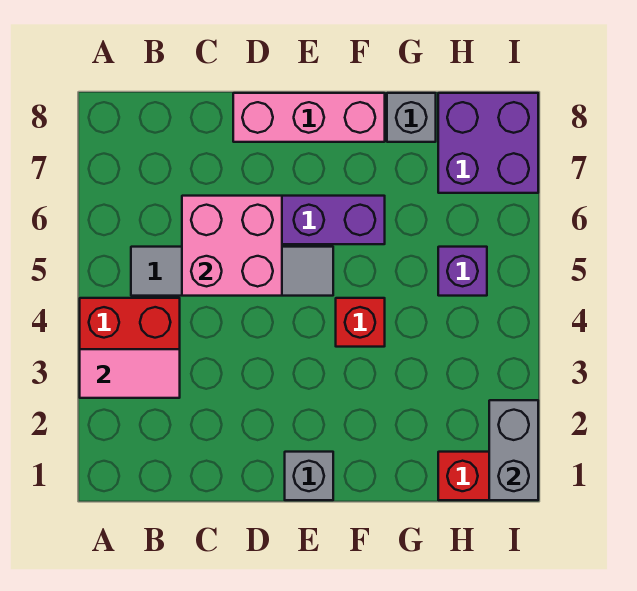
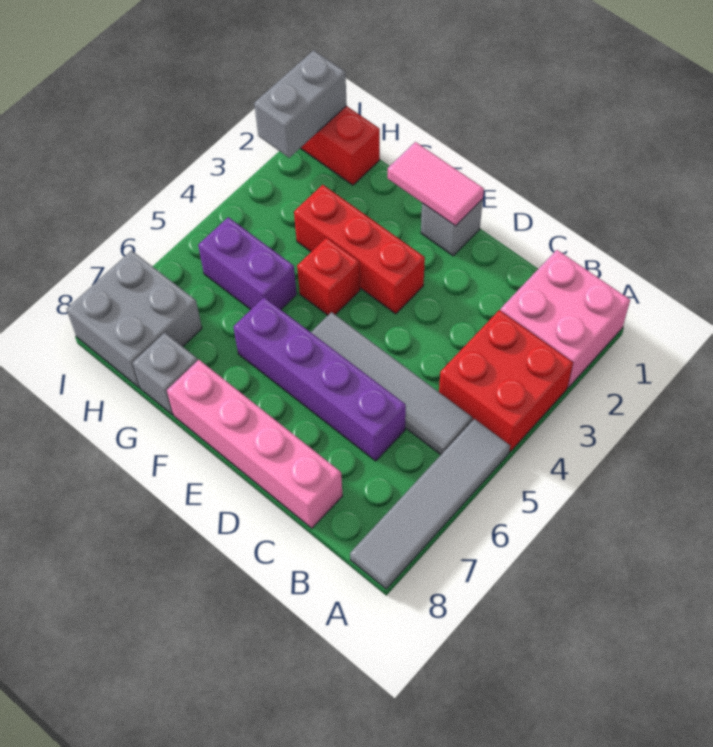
pink 1x2 tile [80,349,180,398] -> pink 1x2 tile moved to [388,142,484,226]
none -> grey 1x4 tile [350,419,510,589]
pink 2x2 brick [182,196,282,296] -> pink 2x2 brick moved to [500,250,630,387]
pink 1x3 brick [233,93,385,142] -> pink 1x4 brick [167,360,343,528]
none -> red 1x3 brick [294,185,425,314]
purple 1x1 brick [438,247,487,296] -> purple 1x2 brick [198,217,297,310]
purple 2x2 brick [438,93,538,193] -> grey 2x2 brick [67,251,202,388]

